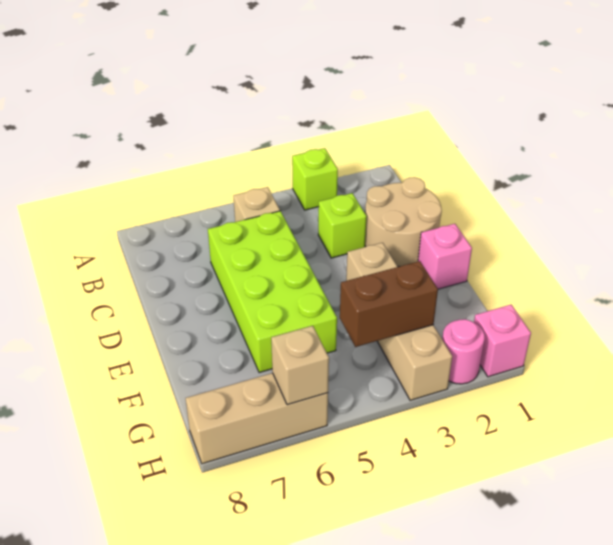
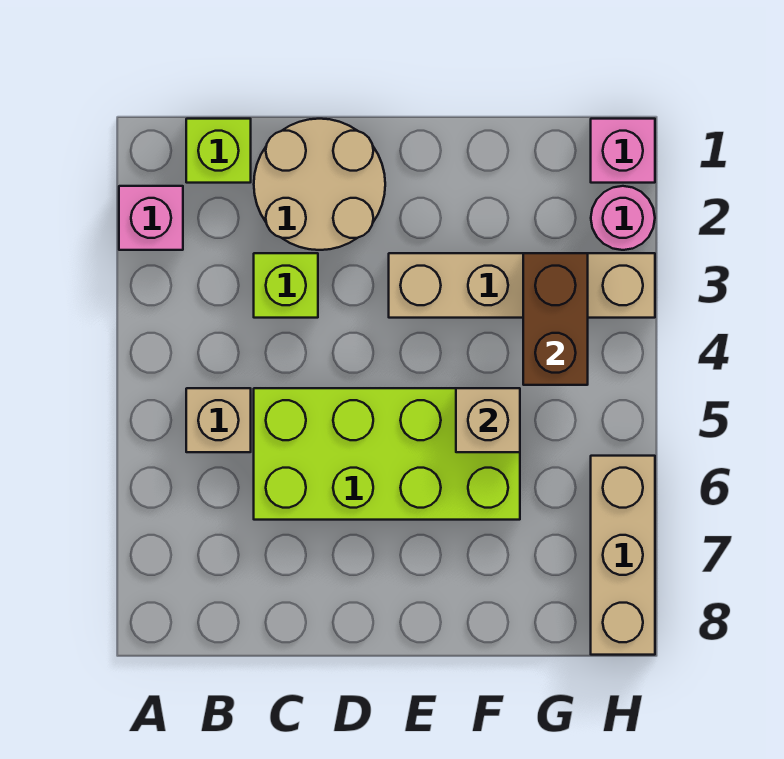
lime 1x1 brick [292,148,338,210] -> lime 1x1 brick moved to [186,119,251,183]
pink 1x1 brick [418,224,472,289] -> pink 1x1 brick moved to [119,186,183,250]
tan 1x1 brick [271,326,329,405] -> tan 1x1 brick moved to [456,388,520,452]

